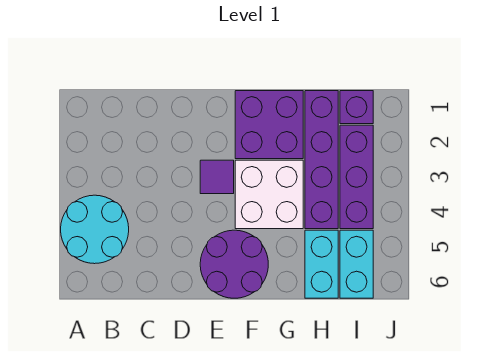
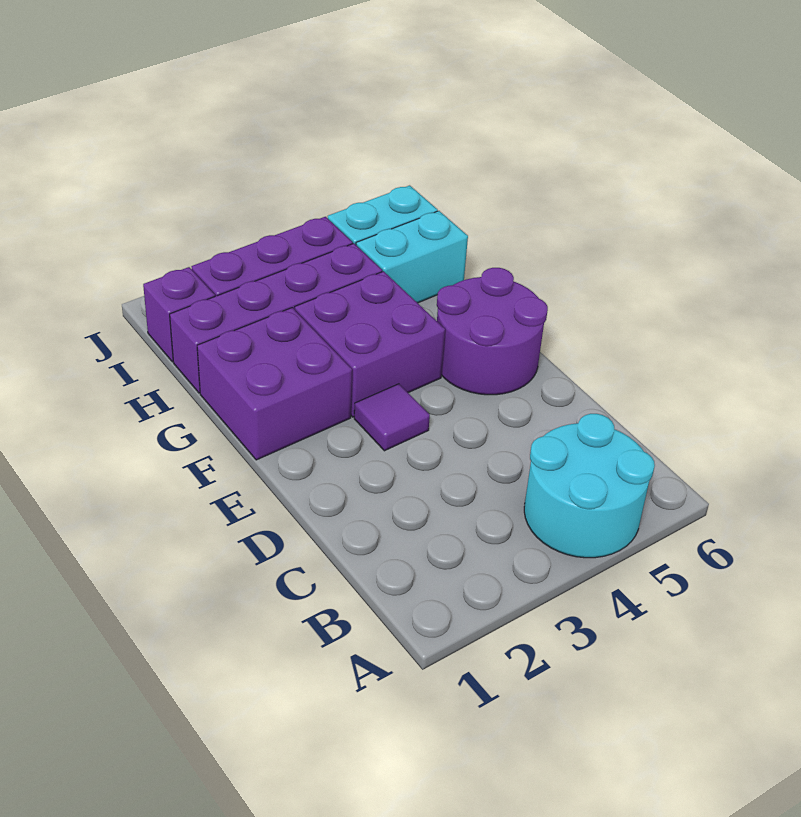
white 2x2 brick [235,160,303,229] -> purple 2x2 brick [295,271,445,417]

